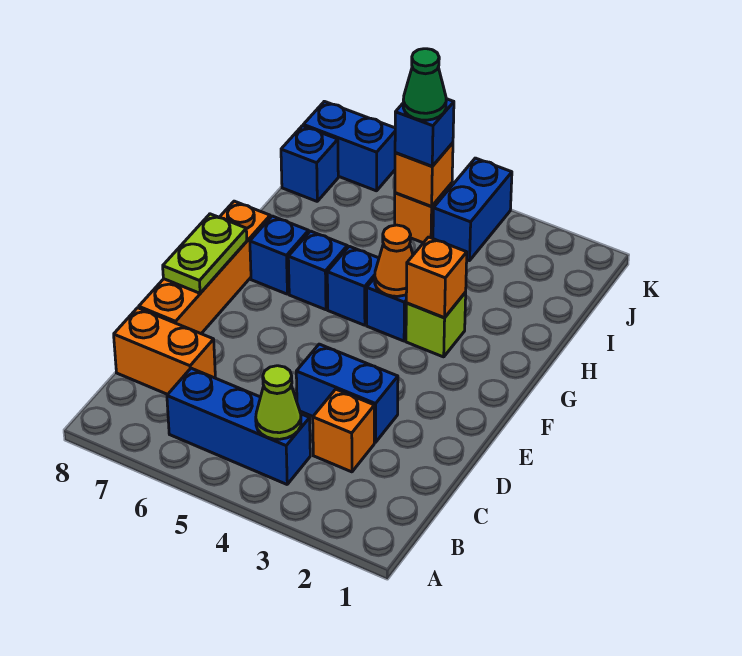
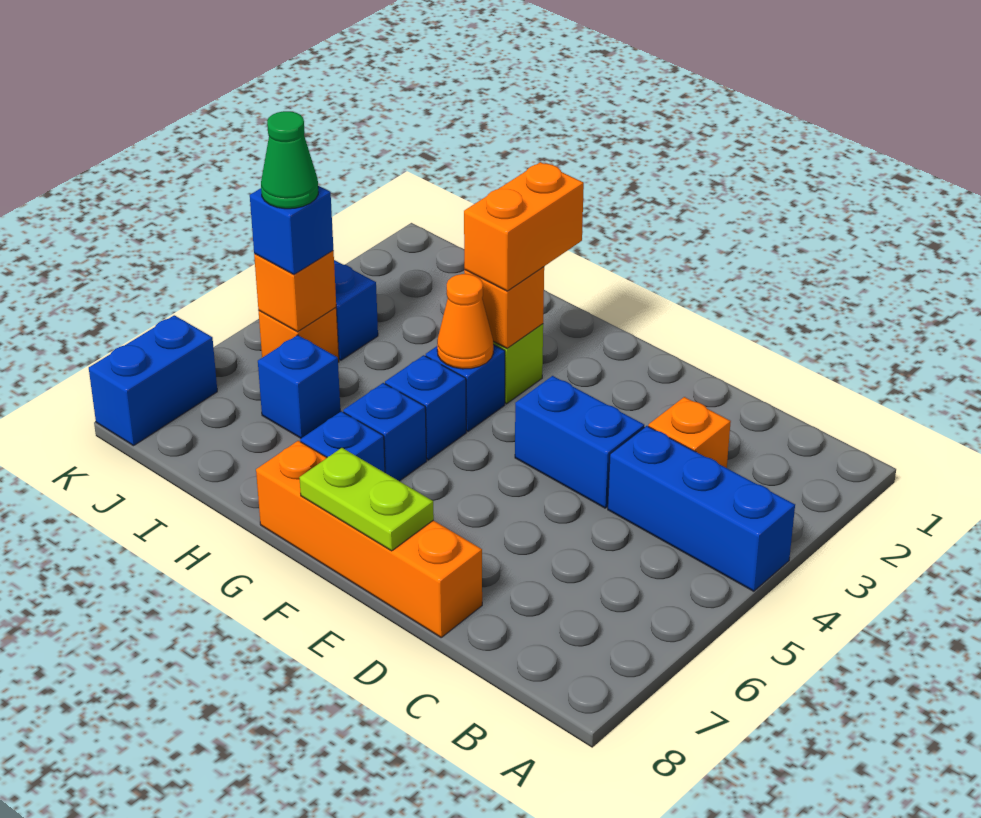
blue 1x3 brick [167,368,310,484] -> blue 1x3 brick turned to [608,426,795,591]
lime 1x1 cone [256,366,301,439] -> none
orange 1x2 brick [114,308,215,394] -> orange 1x2 brick moved to [464,162,584,291]
blue 1x2 brick [296,344,398,442] -> blue 1x2 brick turned to [515,376,644,508]
blue 1x1 brick [281,126,338,201] -> blue 1x1 brick moved to [258,335,341,438]

